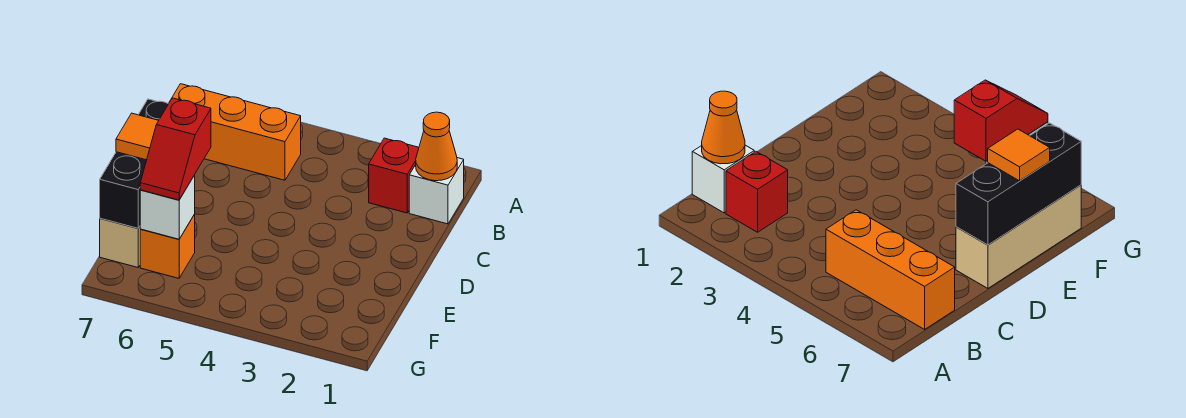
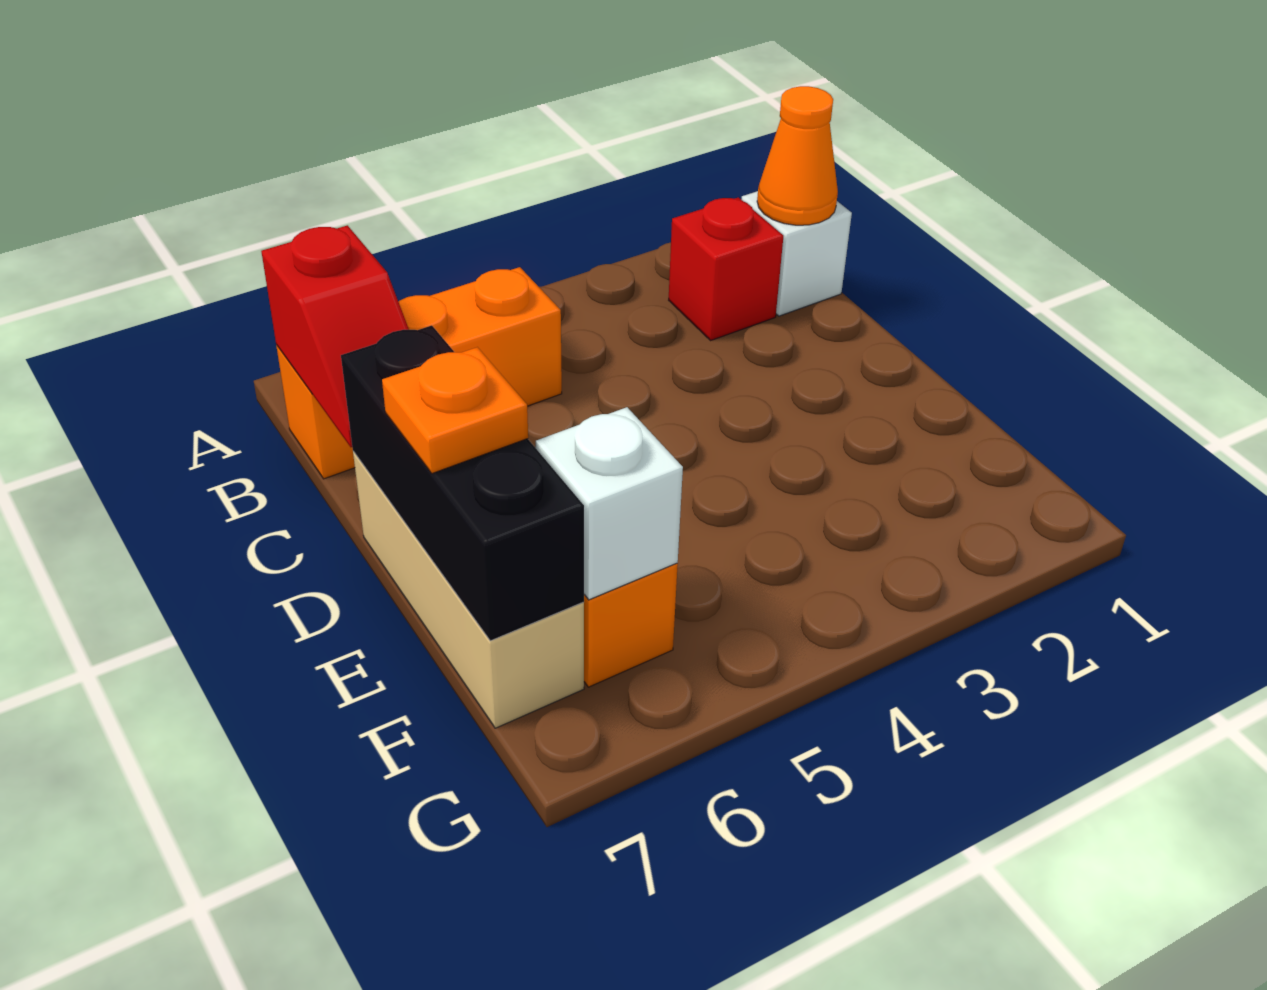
red 1x2 slope [140,98,211,200] -> red 1x2 slope moved to [261,225,409,447]
orange 1x1 tile [116,113,159,160] -> orange 1x1 plate [382,347,528,473]

